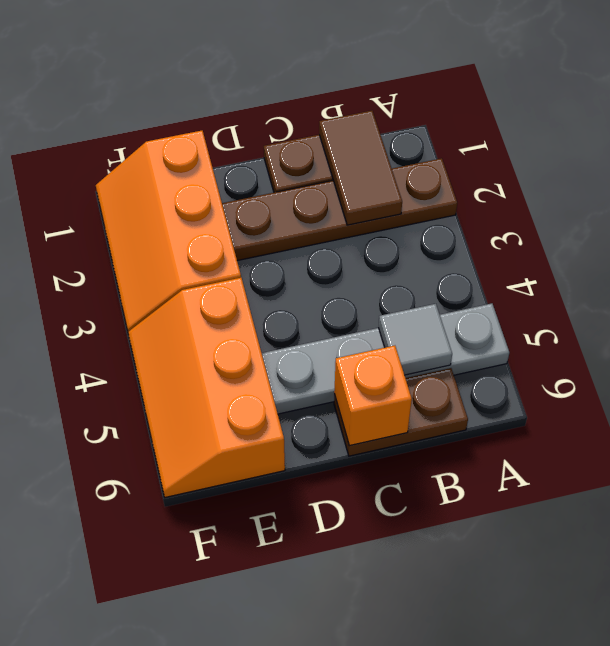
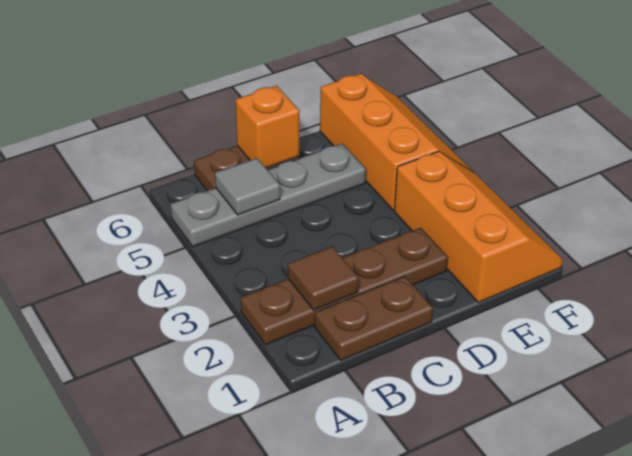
brown 1x2 tile [319,111,402,225] -> brown 1x1 tile [288,247,359,310]

